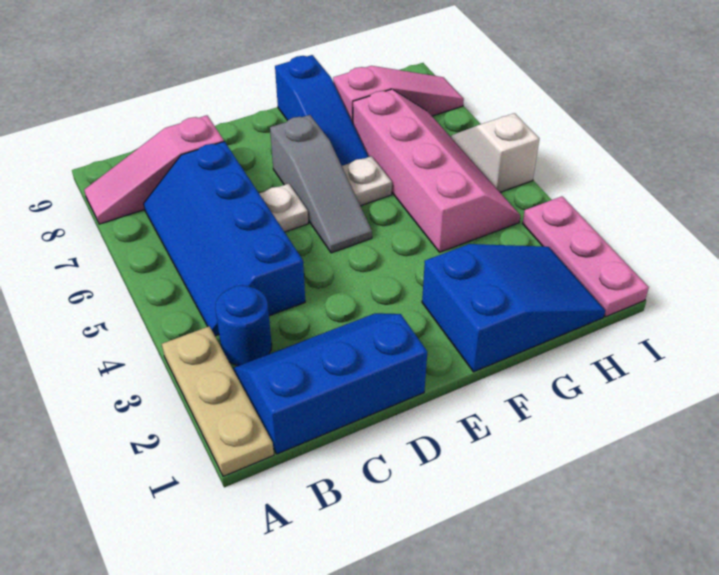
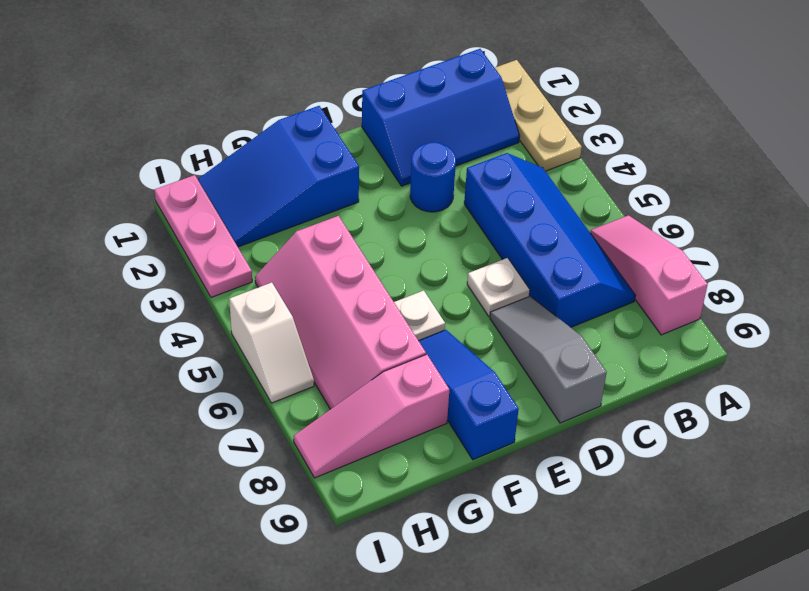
pink 1x3 slope [84,115,224,224] -> pink 1x3 slope turned to [590,215,708,335]
blue 1x1 round brick [215,285,272,366] -> blue 1x1 round brick moved to [410,142,456,212]
grey 1x3 slope [270,115,372,253] -> grey 1x3 slope moved to [490,296,607,423]

